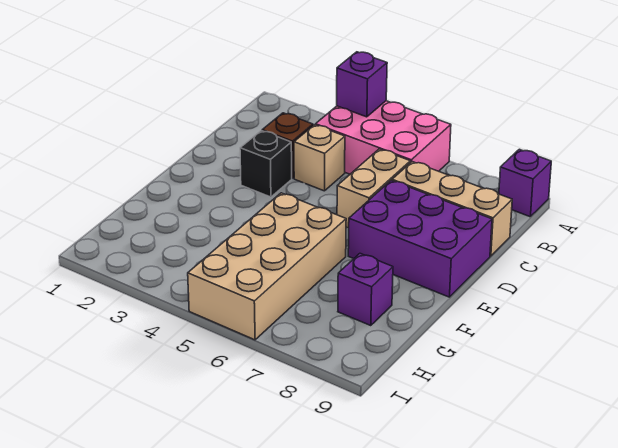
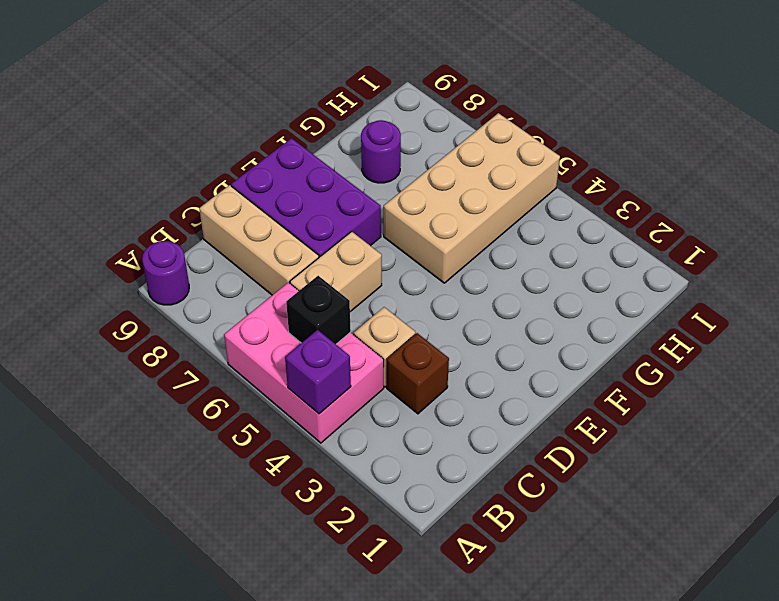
purple 1x1 brick [499,149,551,217] -> purple 1x1 round brick [142,241,189,305]
black 1x1 brick [240,131,292,197] -> black 1x1 brick moved to [286,276,351,344]
purple 1x1 brick [338,254,393,326] -> purple 1x1 round brick [361,120,401,183]

